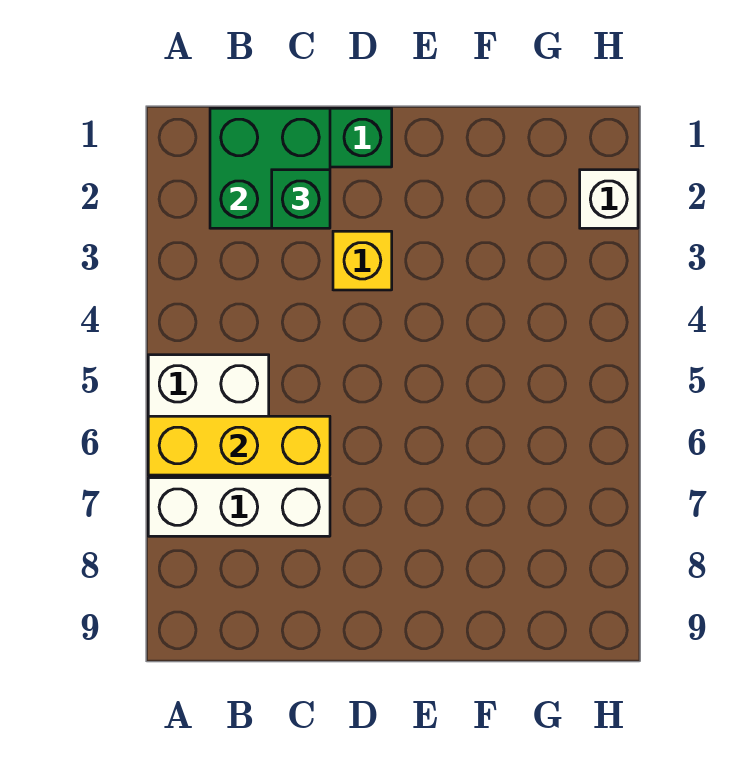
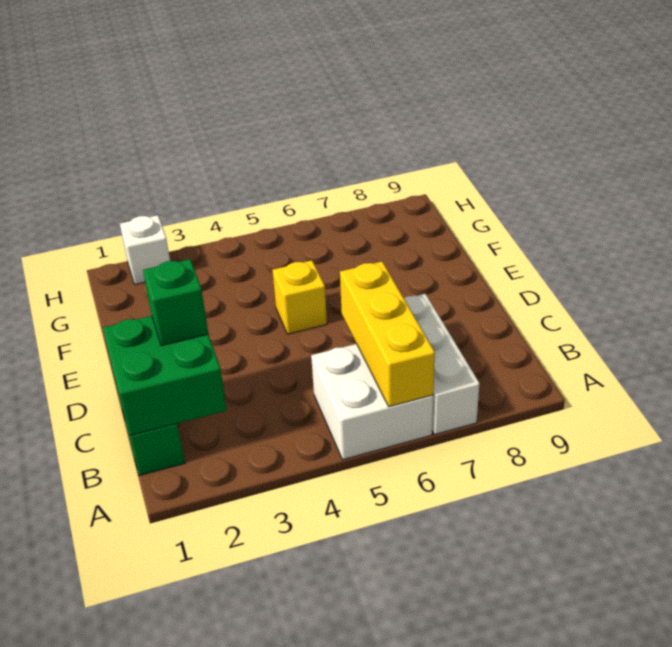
yellow 1x1 brick [333,231,392,290] -> yellow 1x1 brick moved to [273,260,327,334]

